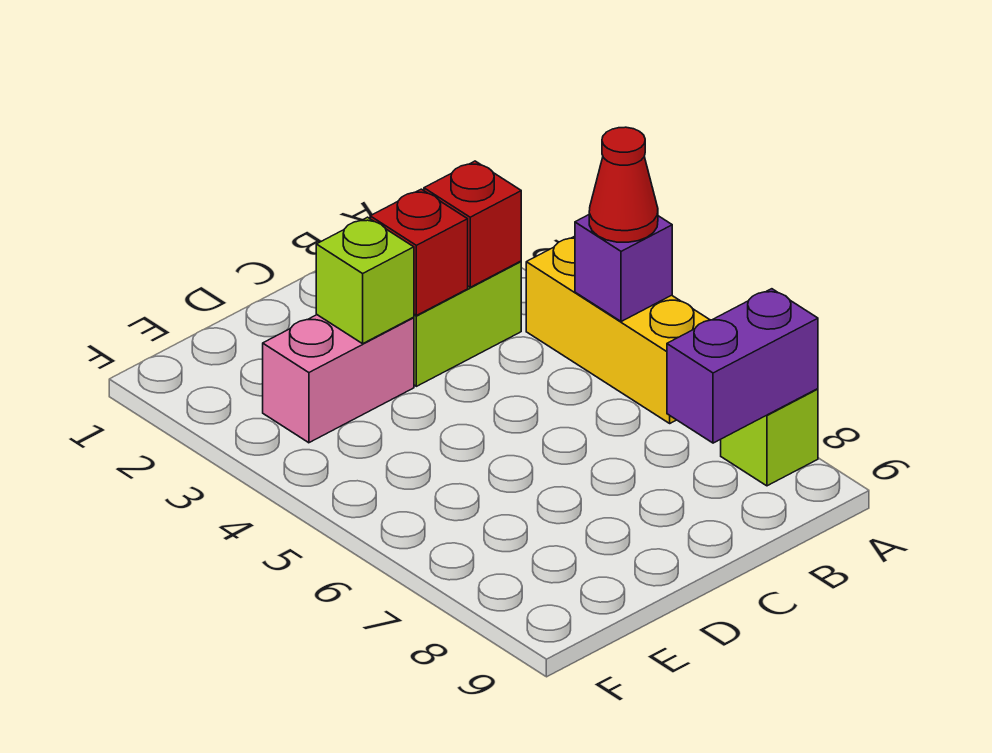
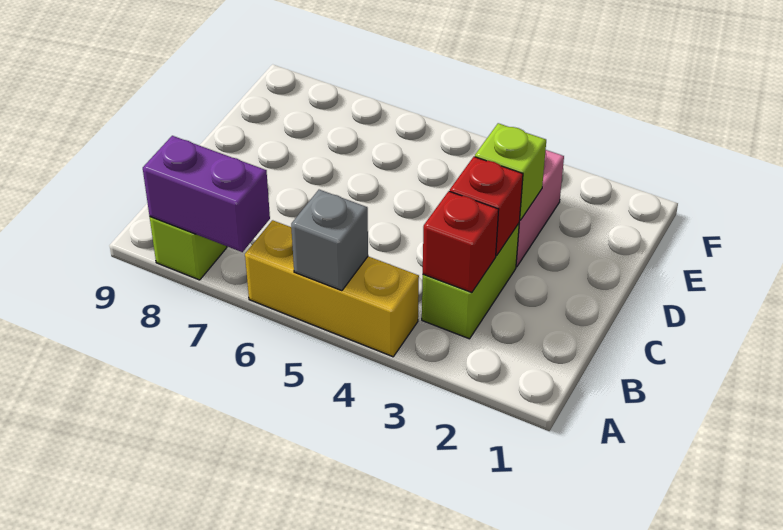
purple 1x1 brick [575,215,672,322] -> grey 1x1 brick [291,190,368,291]
red 1x1 cone [589,127,658,242] -> none
purple 1x2 brick [667,289,818,443] -> purple 1x2 brick turned to [143,136,270,252]

